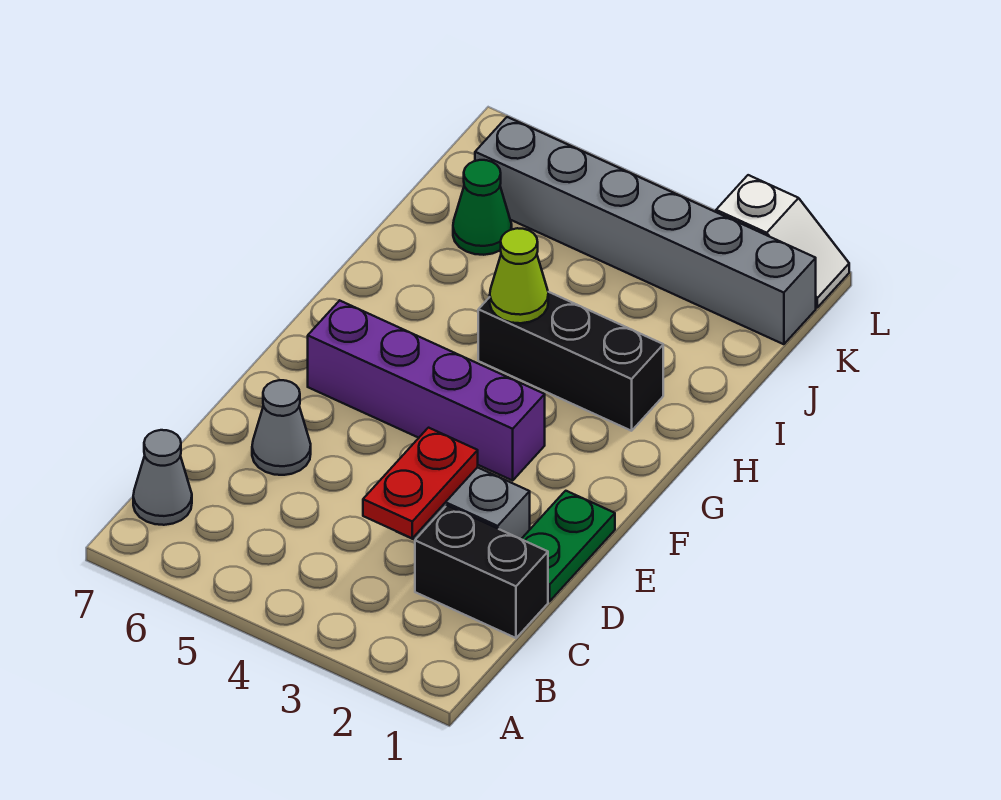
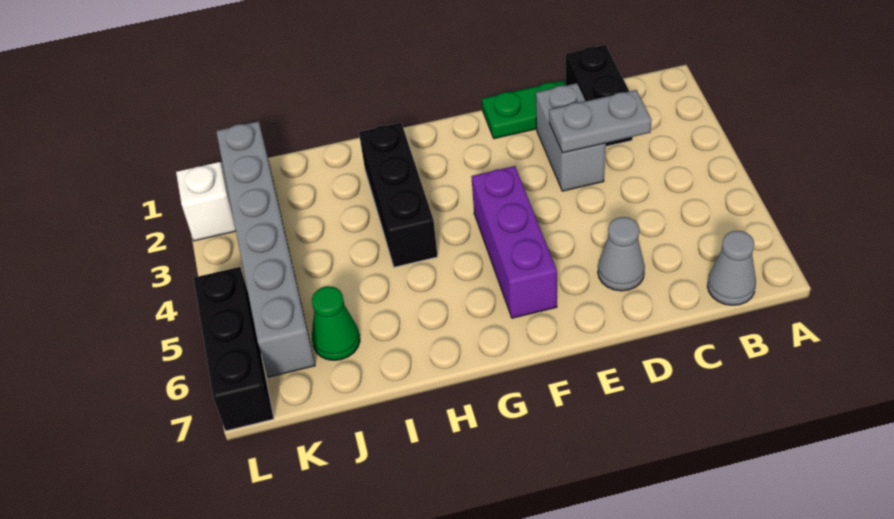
red 1x2 plate [363,428,478,538] -> grey 1x2 plate [549,90,652,153]
purple 1x4 brick [308,300,545,480] -> purple 1x3 brick [471,166,557,318]
lime 1x1 cone [490,228,548,323] -> none
none -> black 1x3 brick [193,267,274,431]

